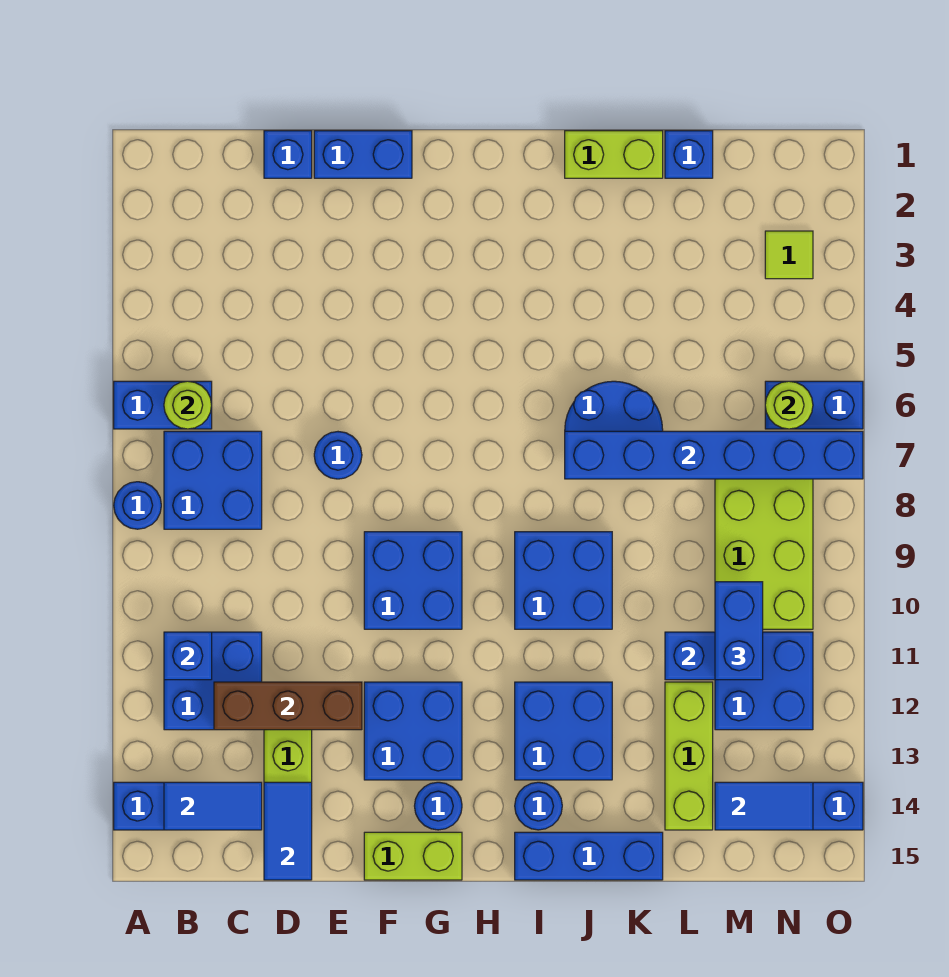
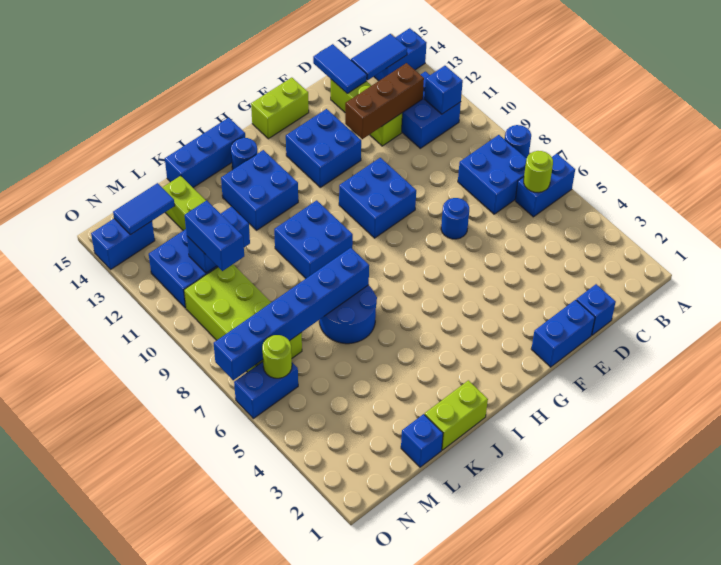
blue 1x1 round brick [415,782,462,830] -> none
lime 1x1 tile [765,231,813,279] -> none

